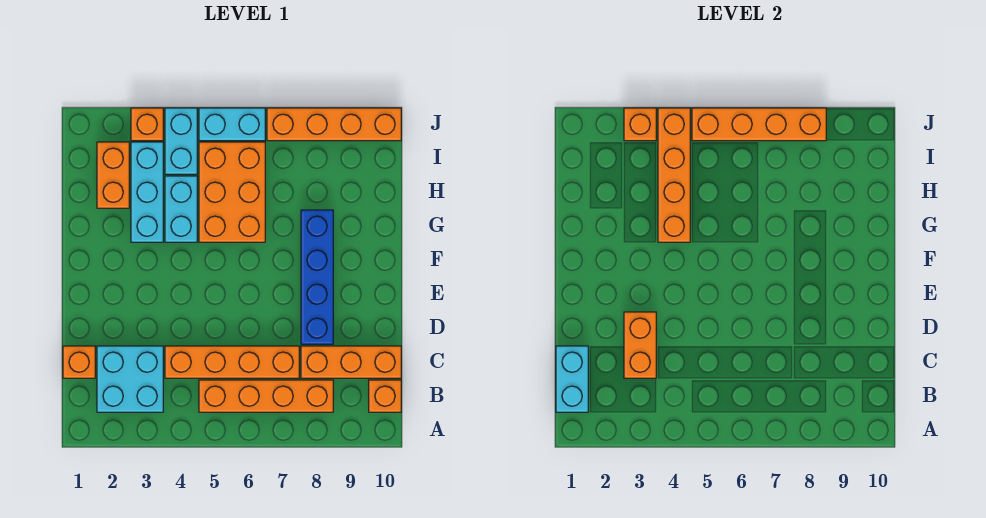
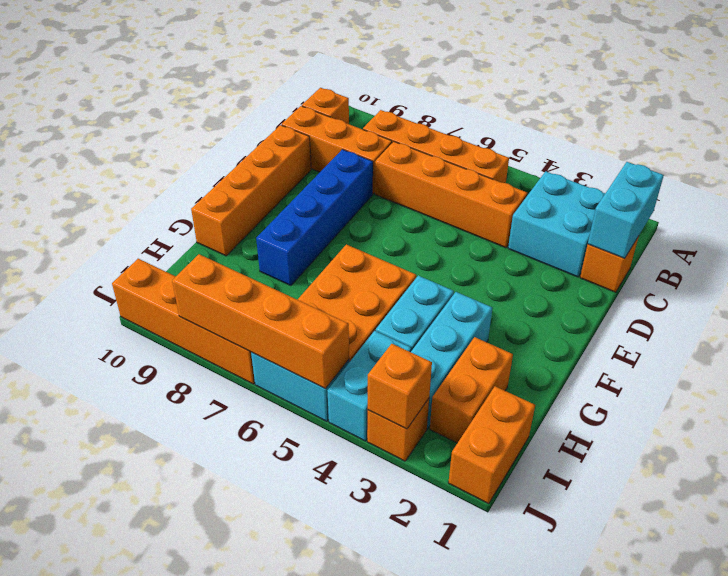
orange 1x2 brick [624,312,656,378] -> orange 1x2 brick moved to [448,386,535,504]
orange 1x4 brick [658,108,690,242] -> orange 1x4 brick moved to [191,125,311,256]

